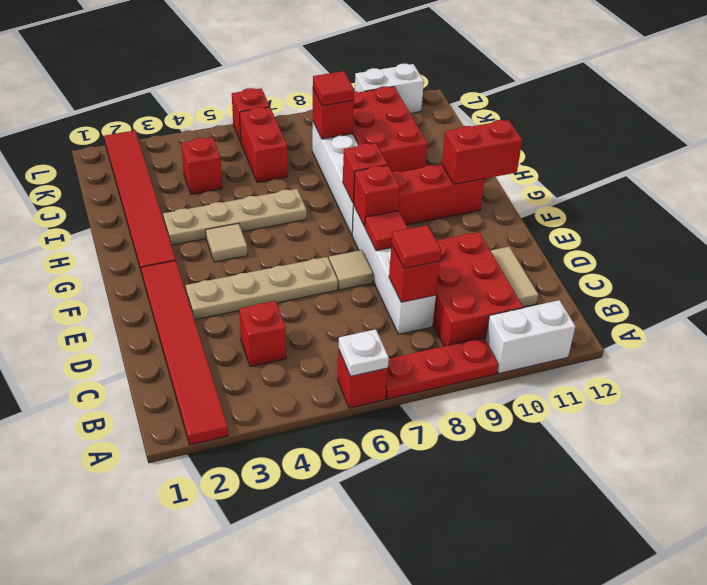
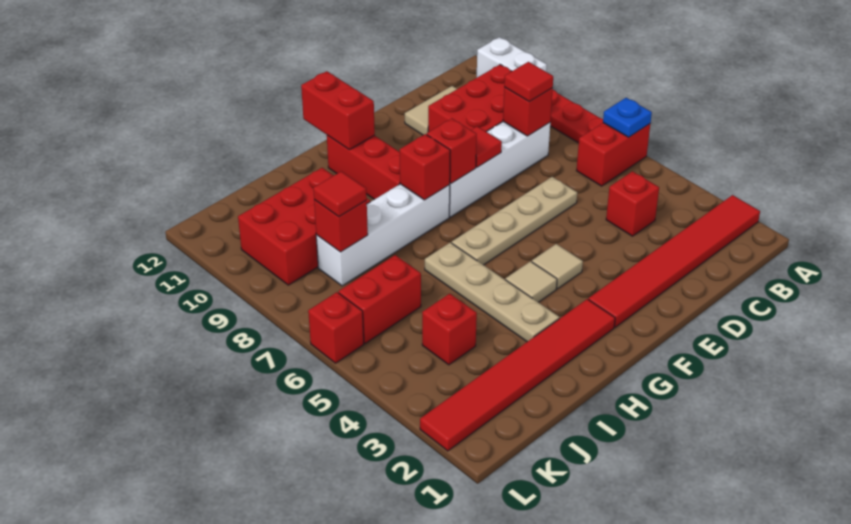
red 1x1 brick [338,349,388,408] -> red 1x2 brick [576,123,650,186]
white 1x1 plate [339,329,389,376] -> blue 1x1 plate [603,98,652,137]
tan 1x4 plate [186,257,338,320] -> tan 1x4 plate turned to [452,177,577,265]
tan 1x1 tile [329,250,373,290] -> tan 1x1 tile moved to [532,244,583,289]
white 1x2 brick [355,64,424,113] -> none

